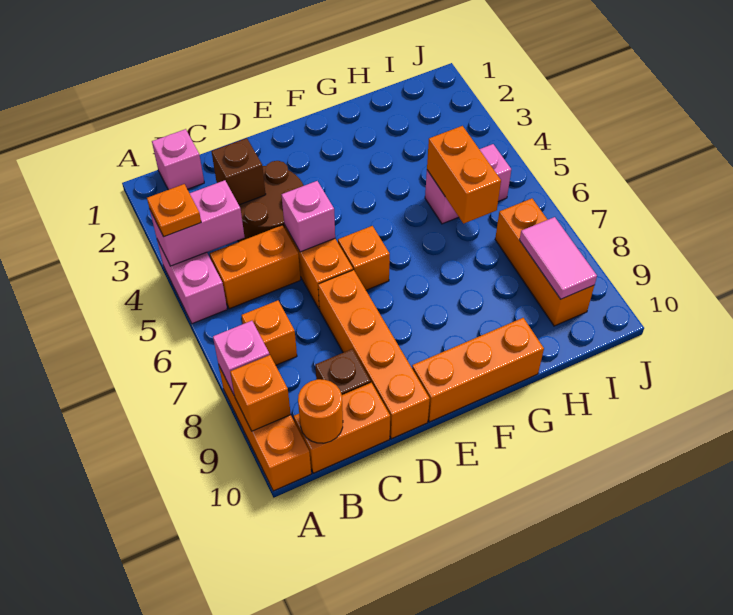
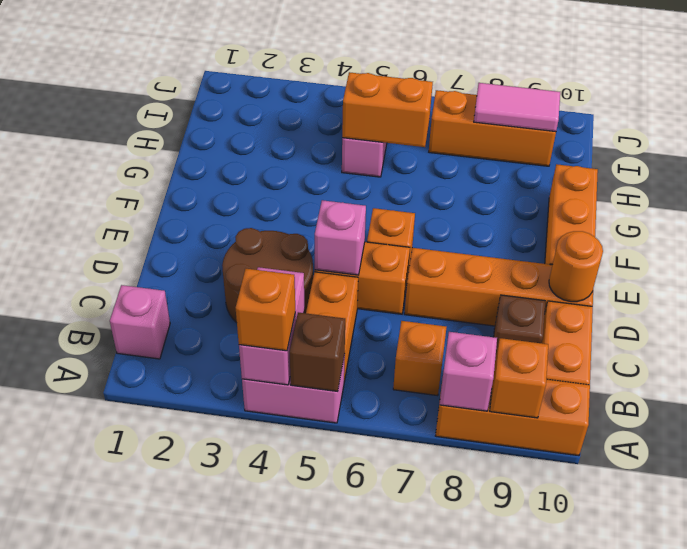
orange 1x1 plate [147,184,201,237] -> orange 1x1 brick [236,269,295,351]
orange 1x1 round brick [298,379,343,443] -> orange 1x1 round brick moved to [549,231,603,302]
brown 1x1 brick [211,138,266,205] -> brown 1x1 brick moved to [290,312,345,392]

